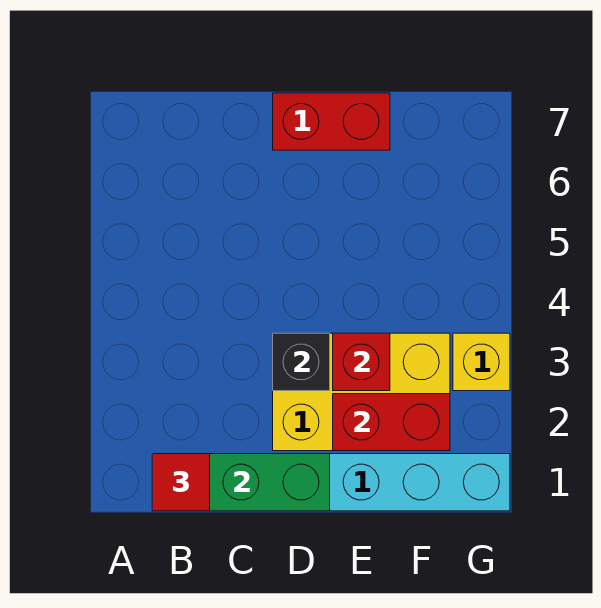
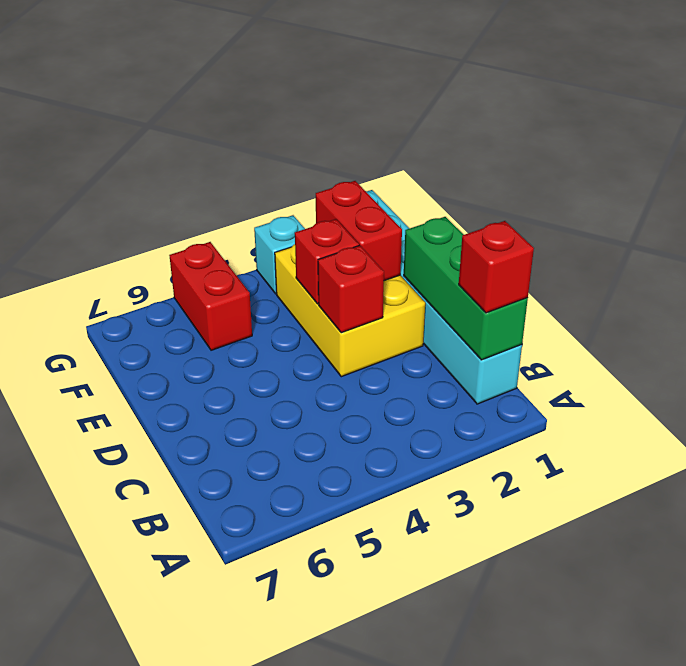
red 1x1 tile [152,454,210,511] -> red 1x1 brick [459,221,534,313]
black 1x1 brick [273,333,330,391] -> red 1x1 brick [318,245,384,333]
red 1x2 brick [273,93,390,150] -> red 1x2 brick moved to [169,242,252,350]
yellow 1x1 brick [453,333,510,391] -> cyan 1x1 brick [254,215,305,294]

